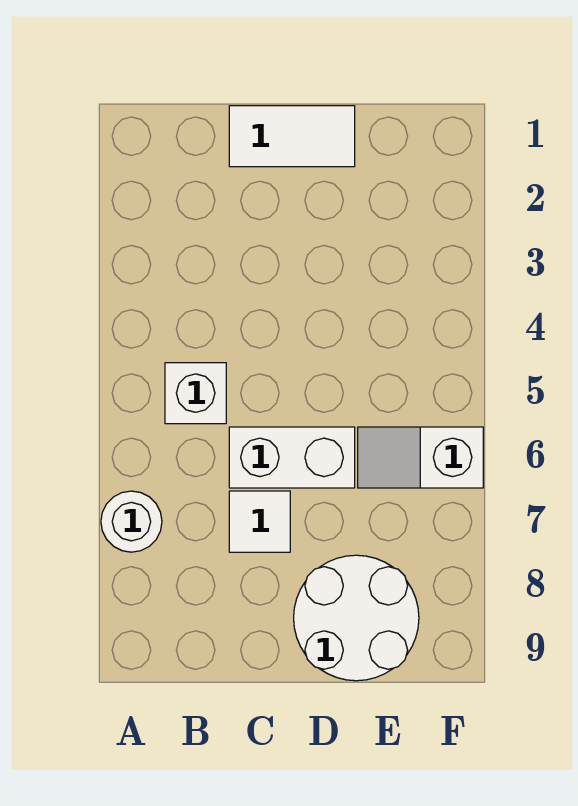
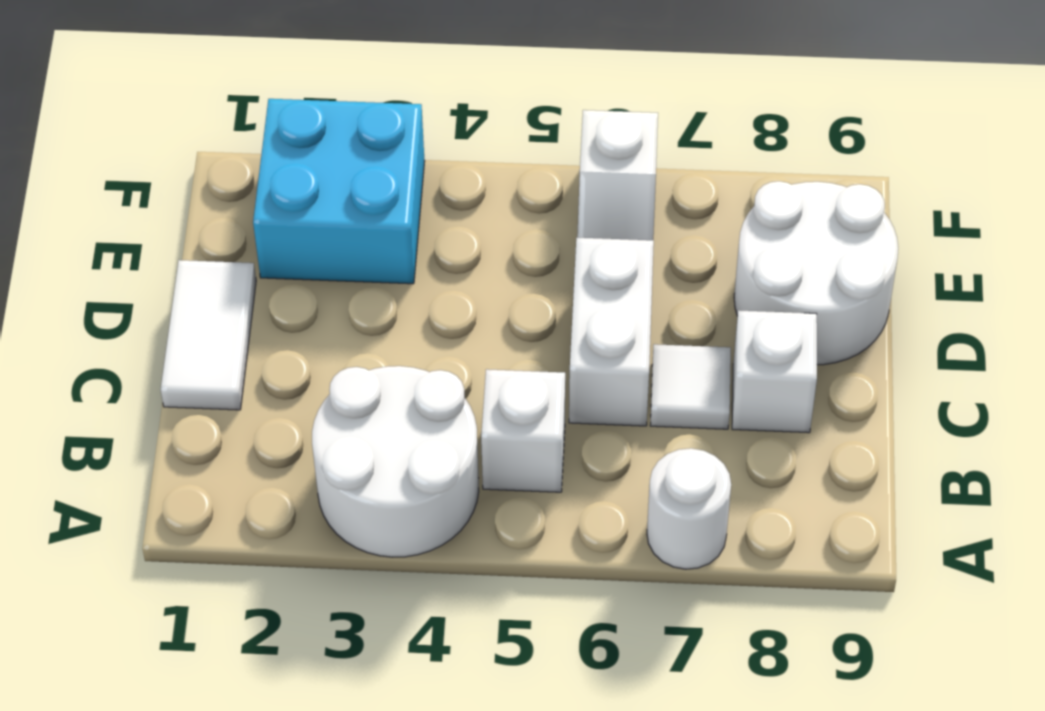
none -> white 2x2 round brick [312,366,479,557]
none -> white 1x1 brick [732,310,817,433]
none -> cyan 2x2 brick [253,99,425,284]

